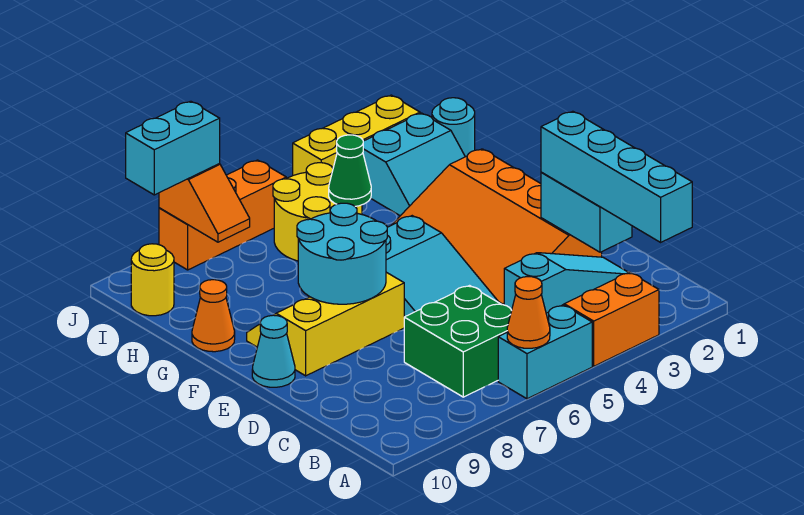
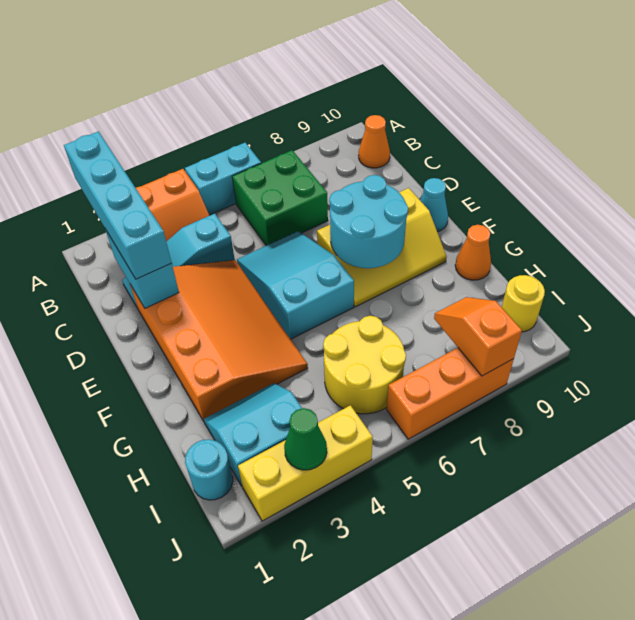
orange 1x1 cone [507,277,550,348] -> orange 1x1 cone moved to [358,115,390,168]
green 1x1 cone [329,135,371,206] -> green 1x1 cone moved to [284,408,327,470]
cyan 1x2 brick [126,101,220,195] -> none

